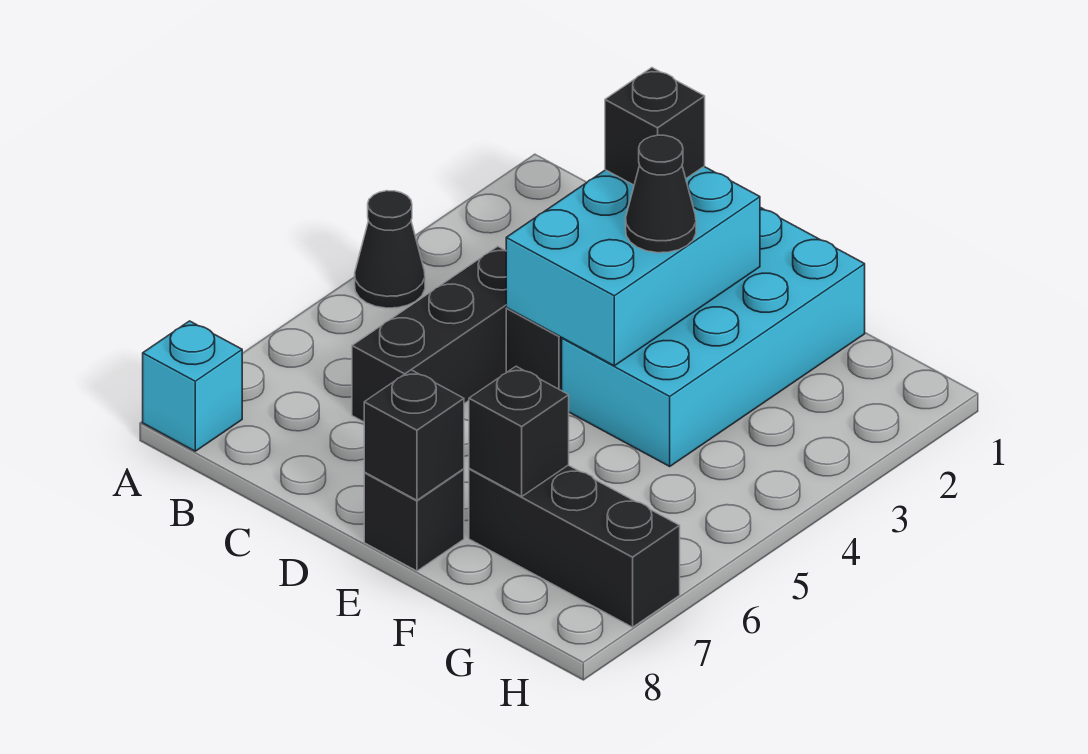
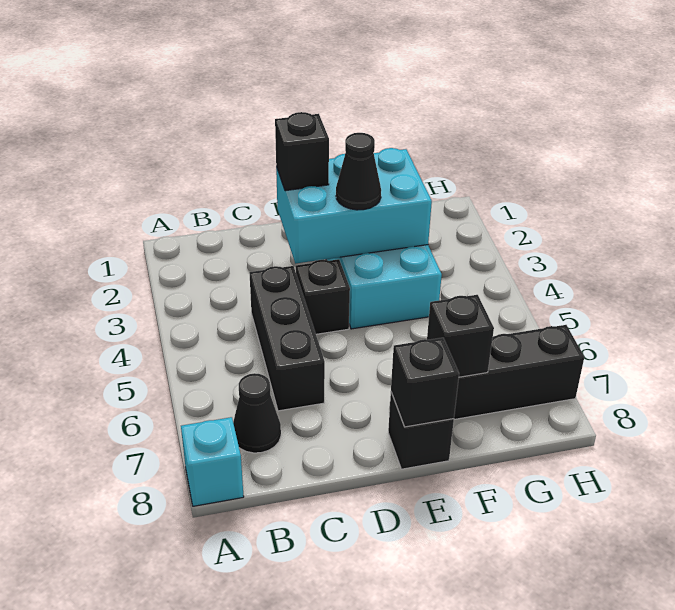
black 1x1 cone [355,191,425,308] -> black 1x1 cone moved to [233,373,281,453]
cyan 2x3 brick [506,167,760,366] -> cyan 2x3 brick turned to [276,148,432,264]

